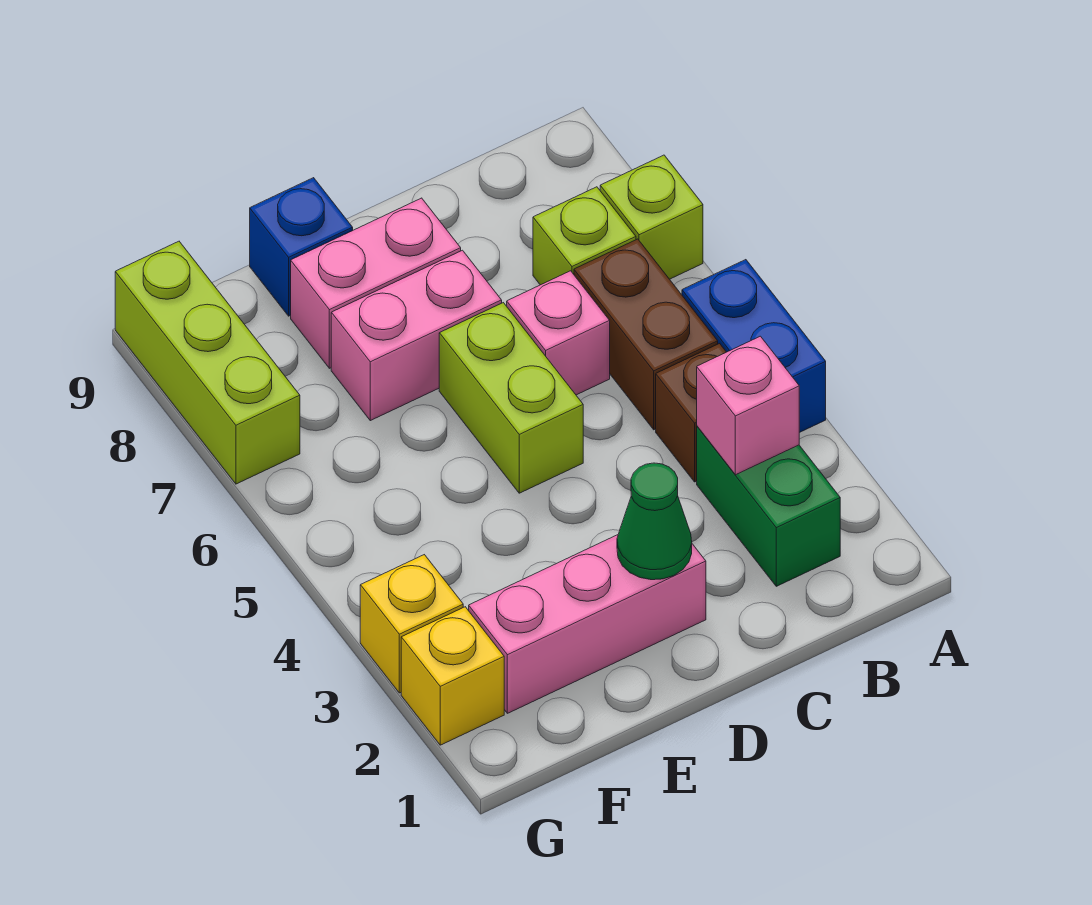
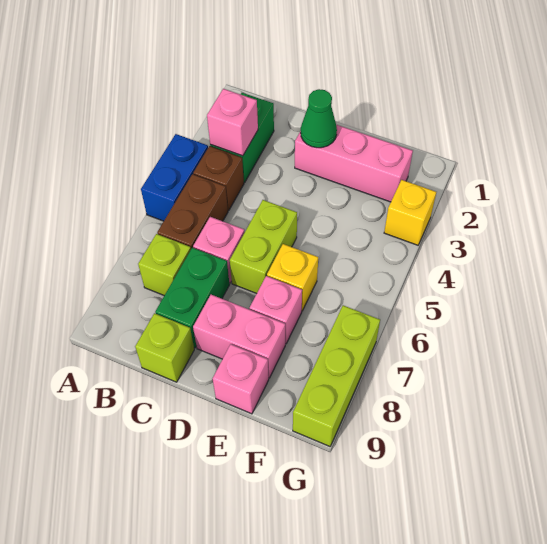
lime 1x1 brick [600,155,703,279] -> lime 1x1 brick moved to [135,313,194,382]
none -> green 1x2 brick [155,248,230,348]
pink 1x2 brick [331,250,502,421] -> pink 1x1 brick [250,276,302,344]
blue 1x1 brick [250,178,353,316] -> pink 1x1 brick [213,344,269,414]
yellow 1x1 brick [401,607,504,745] -> yellow 1x1 brick moved to [267,244,318,311]

